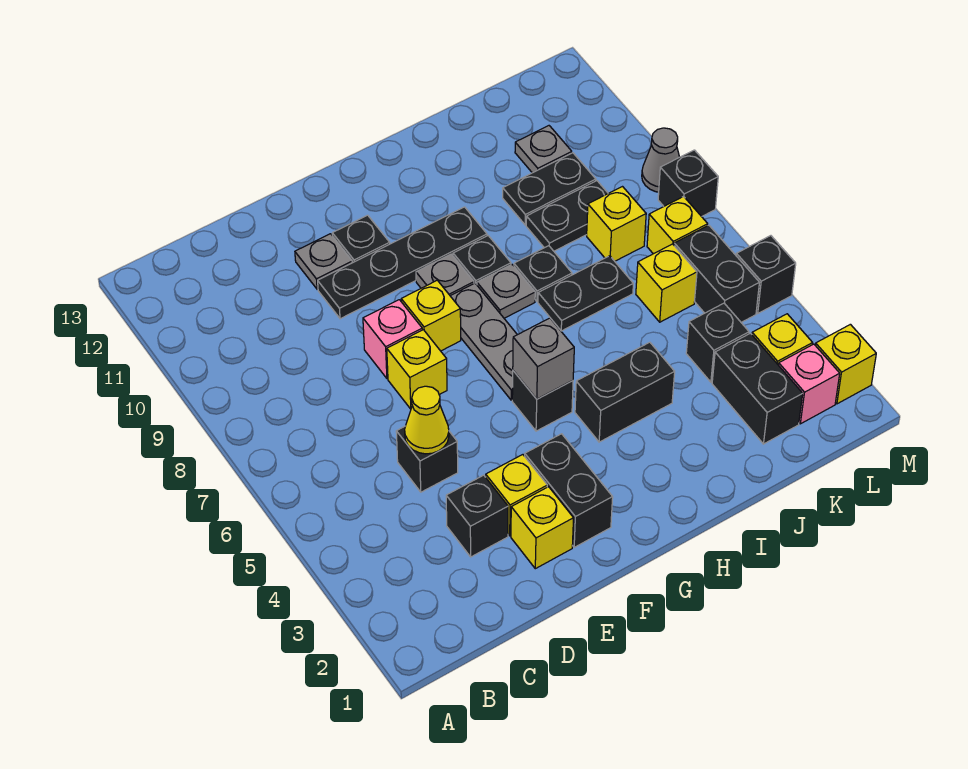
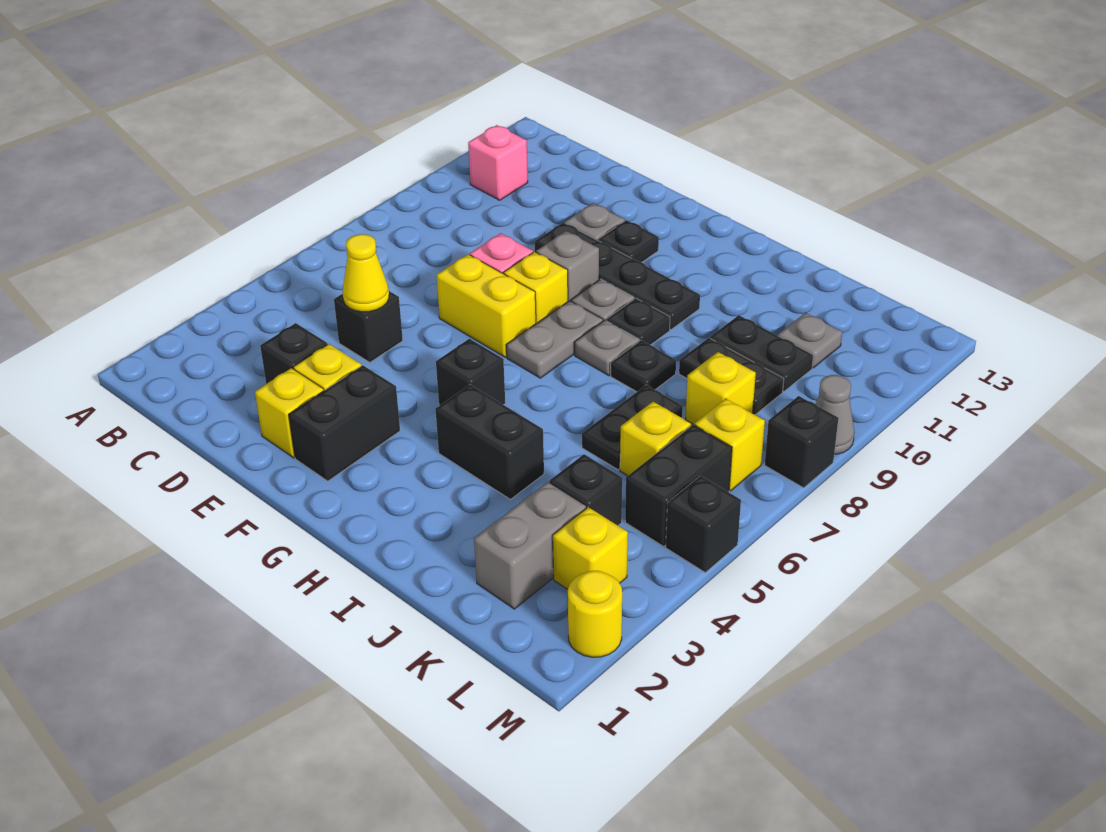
yellow 1x1 brick [387,330,447,409] -> yellow 1x2 brick [437,254,536,357]
grey 1x1 brick [513,318,574,399] -> grey 1x1 brick moved to [536,231,599,301]
grey 1x3 plate [451,283,517,400] -> grey 1x2 plate [506,301,603,378]
black 1x2 plate [538,256,633,331] -> black 1x2 plate turned to [582,385,683,470]
black 1x2 brick [712,333,803,444] -> grey 1x2 brick [474,482,586,609]
pink 1x1 brick [779,344,840,424] -> pink 1x1 brick moved to [468,125,528,200]
yellow 1x1 brick [815,324,876,404] -> yellow 1x1 round brick [568,571,622,657]

